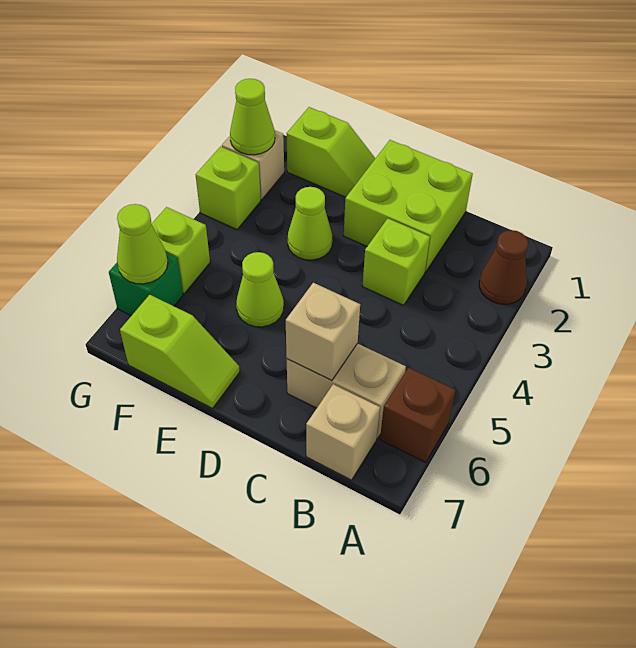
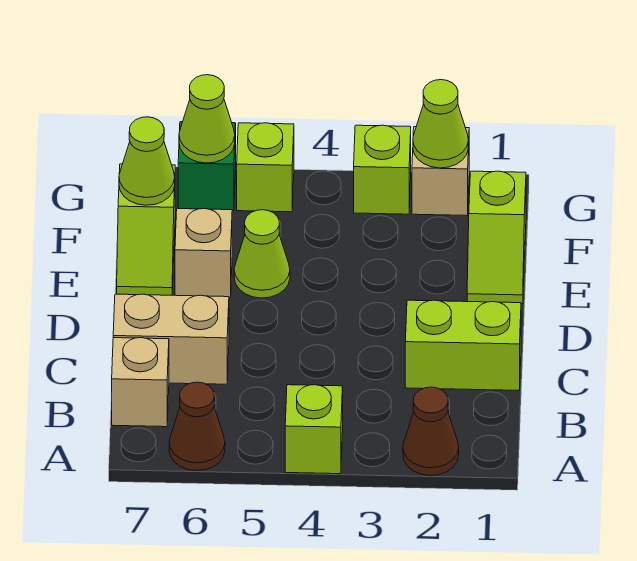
brown 1x1 brick [380,368,456,463] -> brown 1x1 cone [169,382,225,471]
tan 1x2 brick [287,343,406,438] -> tan 1x2 brick turned to [113,294,229,384]
lime 2x2 brick [344,140,473,272] -> lime 1x2 brick [405,300,521,390]
lime 1x1 brick [362,219,430,305] -> lime 1x1 brick moved to [285,385,343,474]
tan 1x1 brick [286,283,360,381] -> tan 1x1 brick moved to [175,209,232,298]
lime 1x1 cone [288,187,332,260] -> lime 1x1 cone moved to [119,117,175,205]

